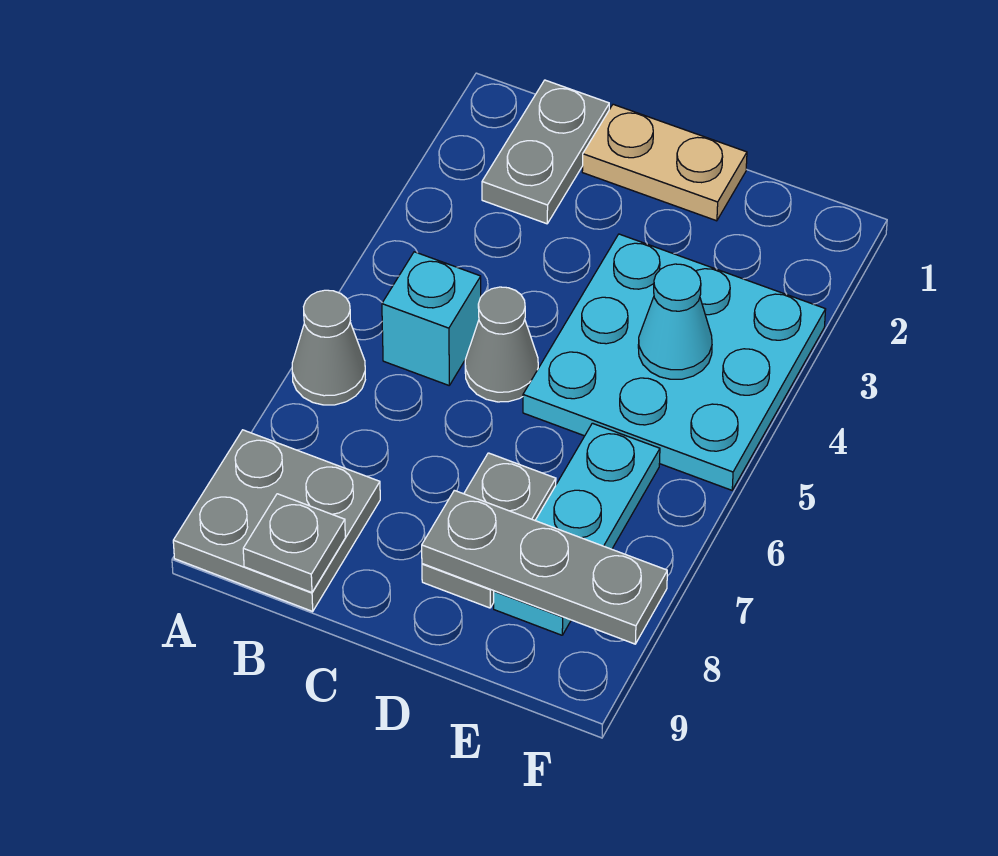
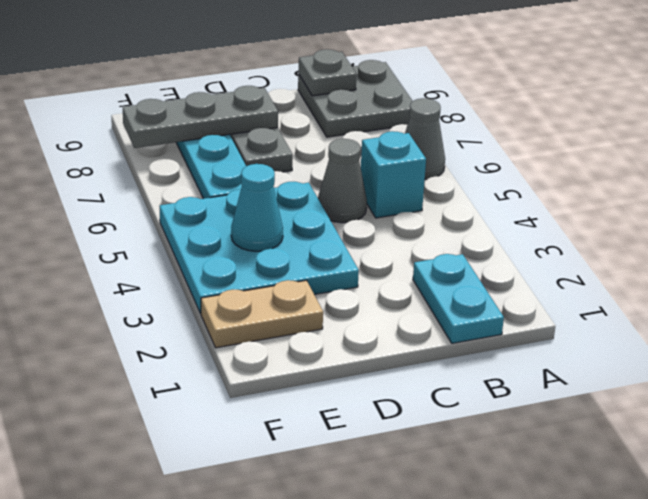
grey 1x2 plate [482,80,609,224] -> cyan 1x2 plate [413,254,504,343]
tan 1x2 plate [582,104,747,221] -> tan 1x2 plate moved to [201,280,323,348]

